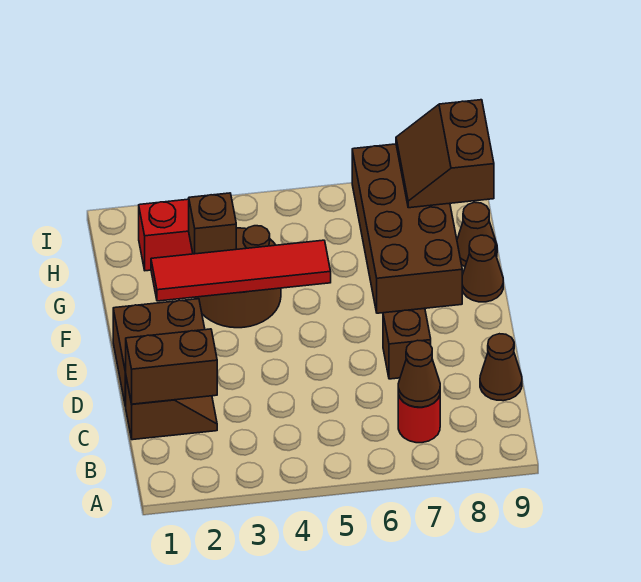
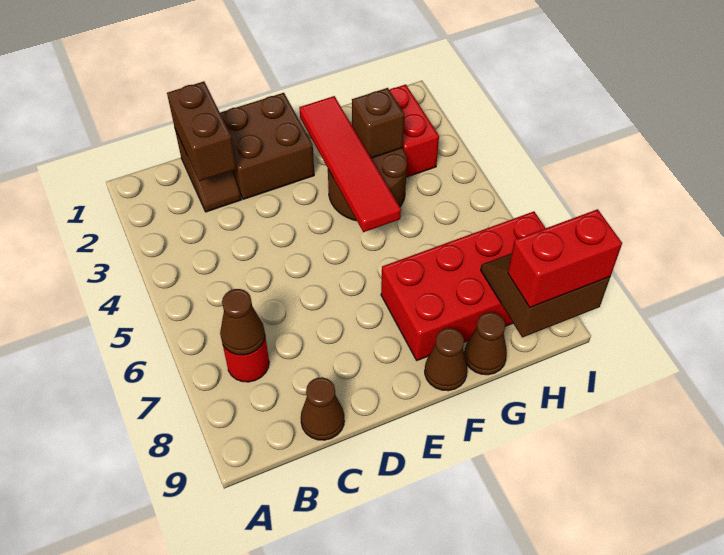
brown 1x1 brick [383,308,431,379] -> none
brown 2x4 brick [352,144,462,313] -> red 2x4 brick [381,211,545,360]
none -> red 1x2 brick [508,209,622,308]

